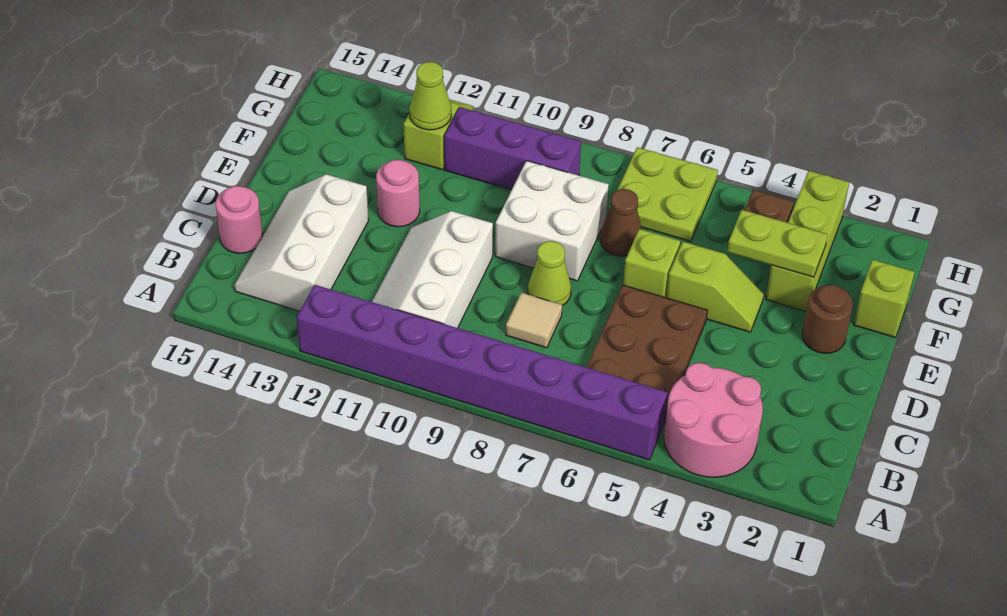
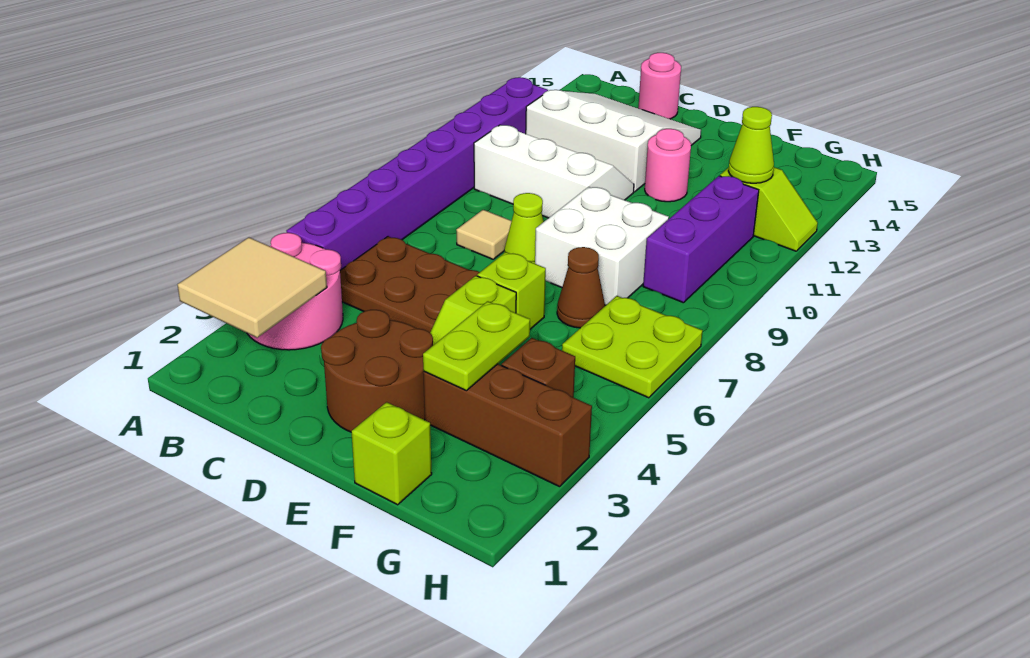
none -> tan 2x2 tile [177,238,327,338]
white 2x3 slope [234,174,369,311] -> white 3x3 slope [526,90,701,192]
brown 1x1 round brick [802,285,853,353] -> brown 2x2 round brick [321,310,433,432]
lime 1x3 brick [766,171,849,311] -> brown 1x3 brick [423,364,592,487]

